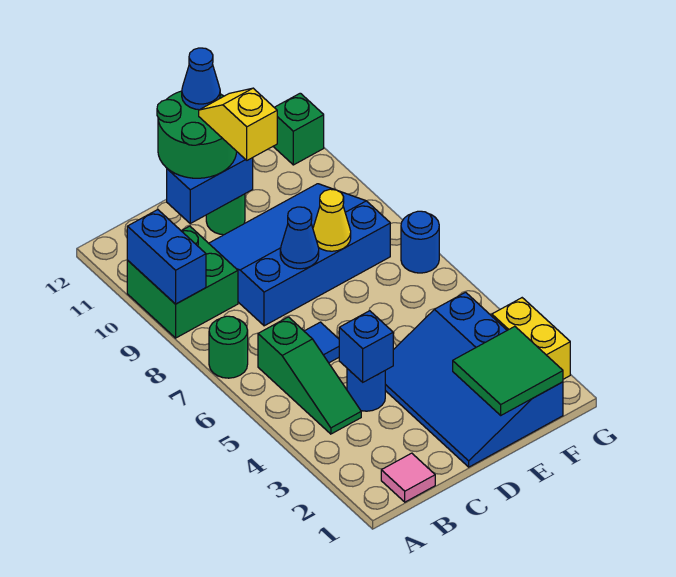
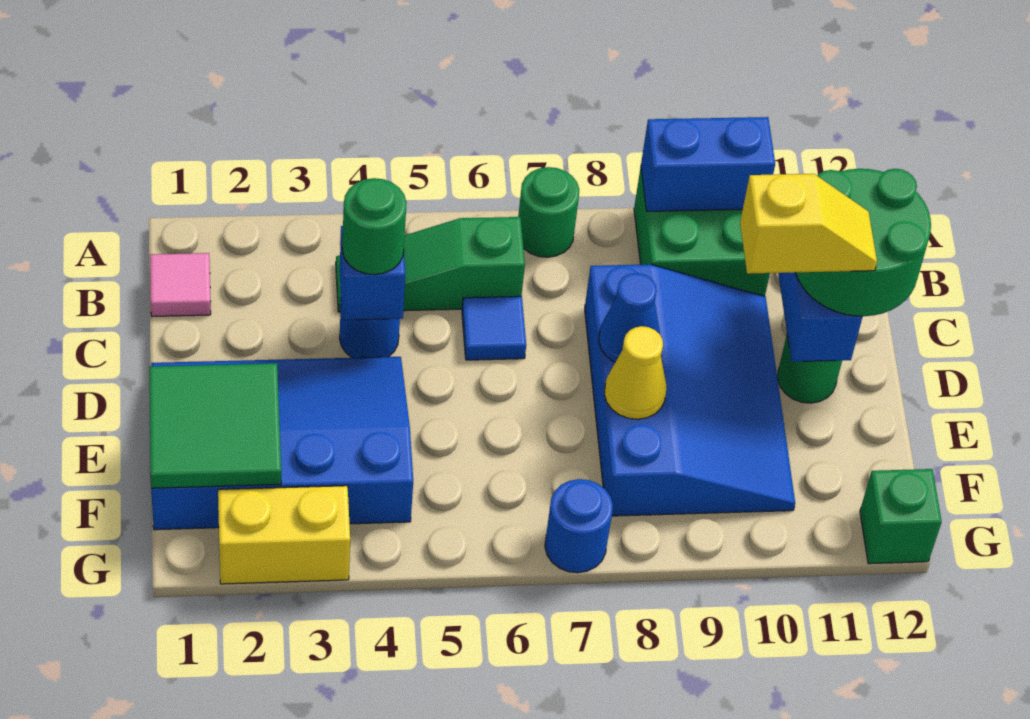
none -> green 1x1 round brick [342,178,407,275]
blue 1x1 cone [182,48,220,110] -> none

